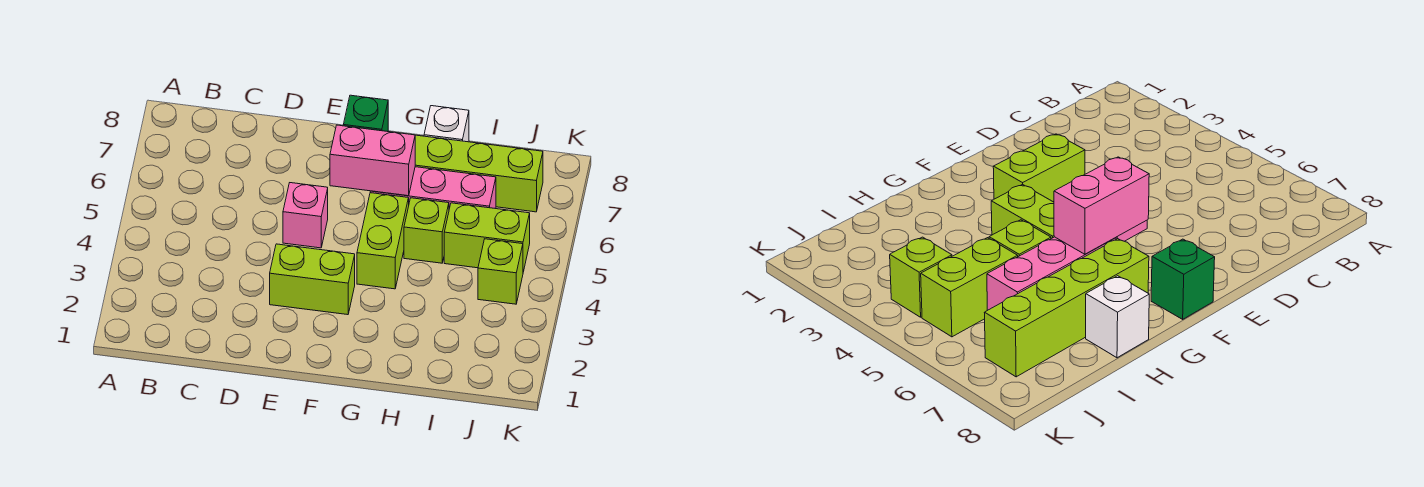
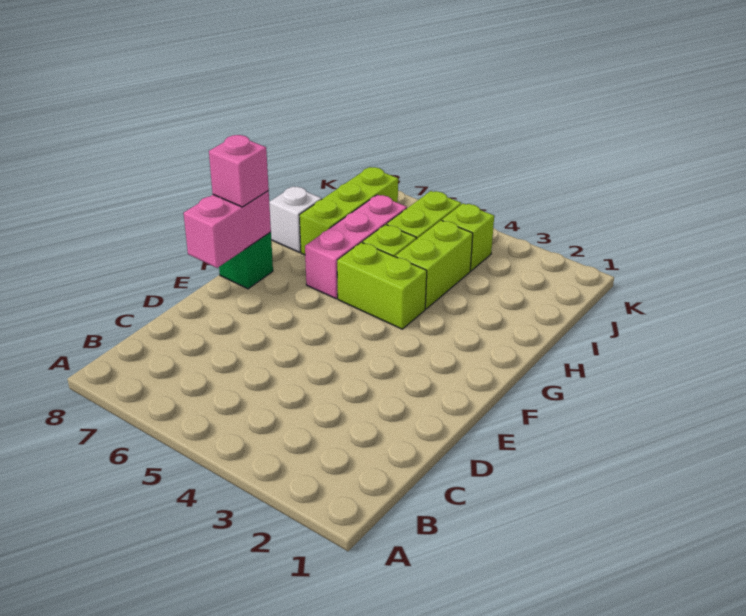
lime 1x2 brick [270,244,355,315] -> lime 1x2 brick moved to [395,220,473,309]
pink 1x1 brick [283,183,328,248] -> pink 1x1 brick moved to [209,135,269,207]
pink 1x2 brick [330,125,415,196] -> pink 1x2 brick moved to [184,191,271,268]
lime 1x4 brick [415,135,543,212] -> lime 1x3 brick [299,167,398,255]

